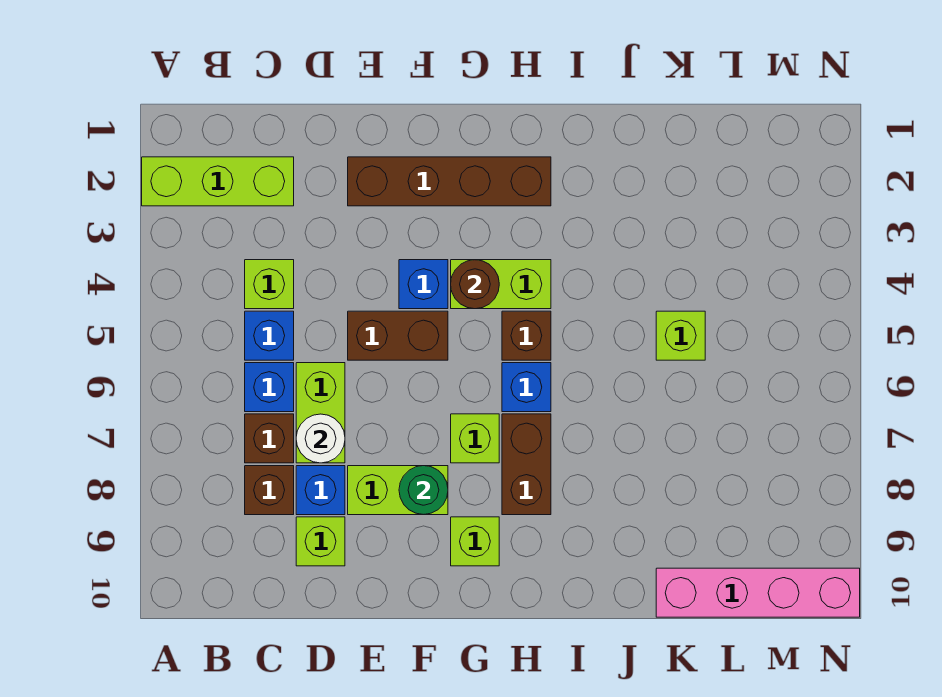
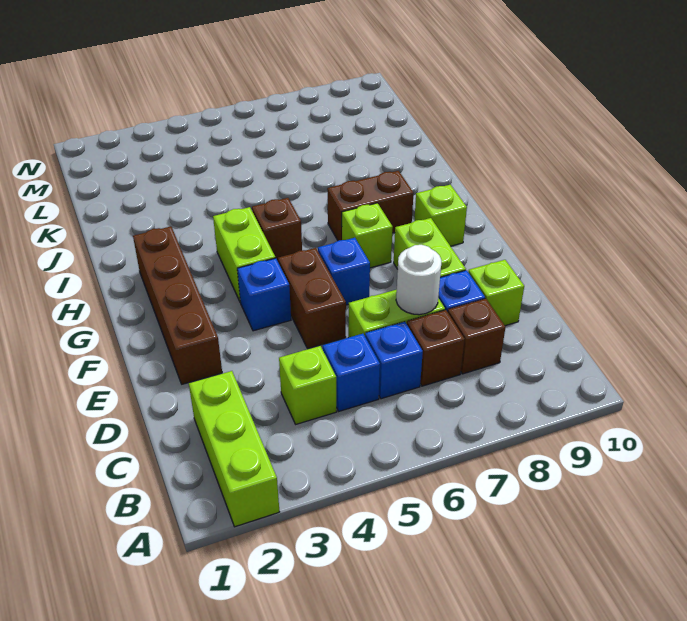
green 1x1 round brick [399,466,448,515] -> none
brown 1x1 round brick [451,260,499,309] -> none
blue 1x1 brick [502,363,551,412] -> blue 1x1 brick moved to [318,238,370,305]
lime 1x1 brick [656,311,705,360] -> none
pink 1x4 brick [656,568,860,617] -> none

